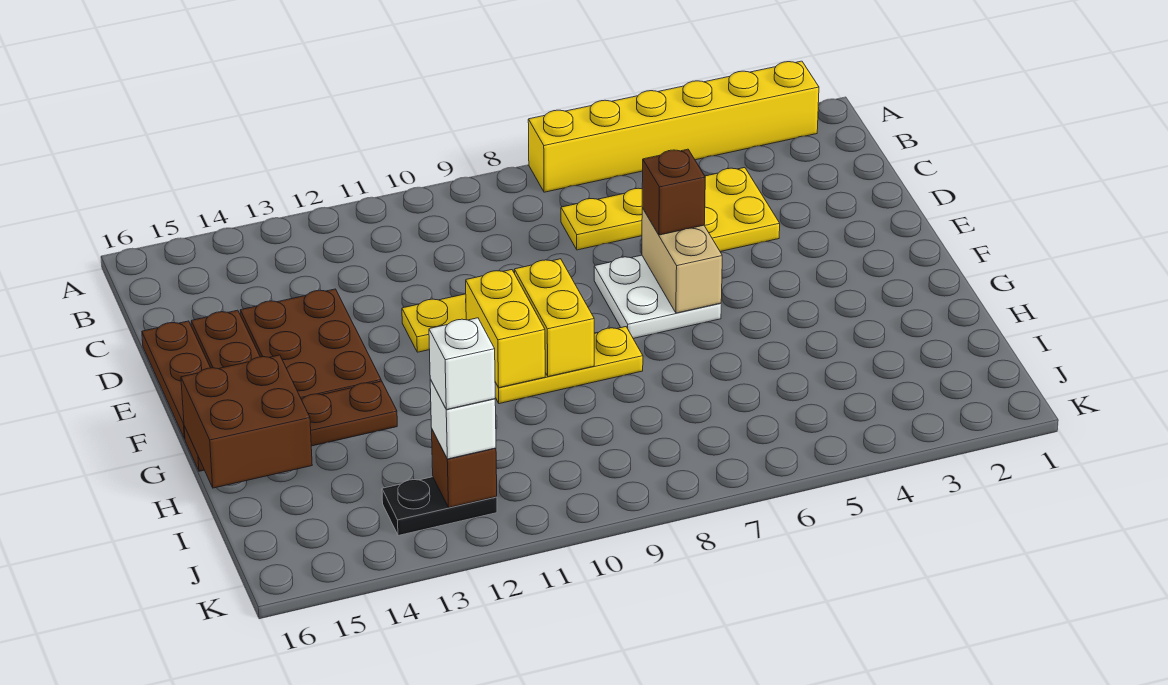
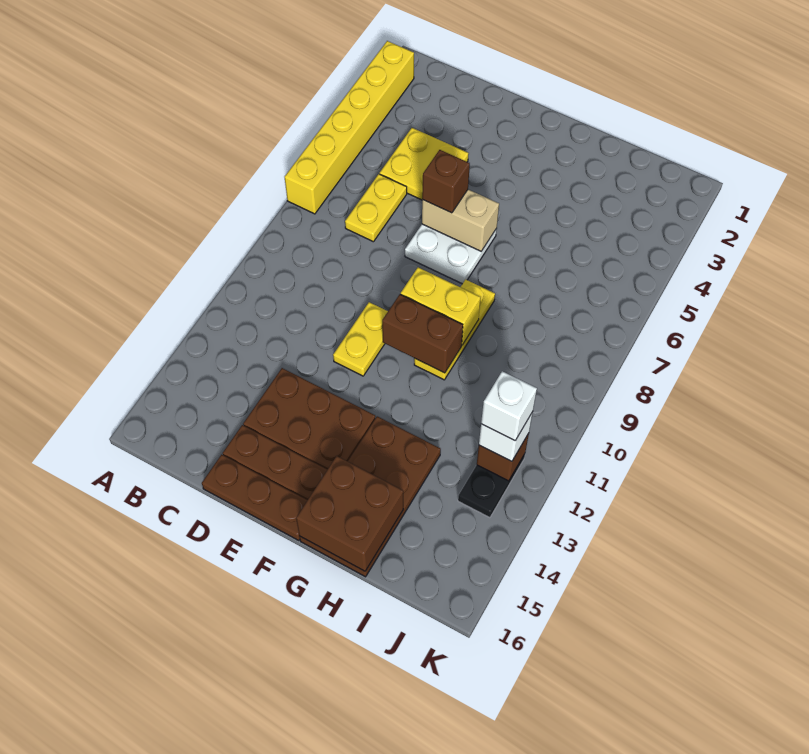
yellow 1x2 brick [466,270,545,388] -> brown 1x2 brick [382,294,463,373]
brown 1x4 plate [184,381,397,471] -> brown 2x4 plate [299,416,441,577]

